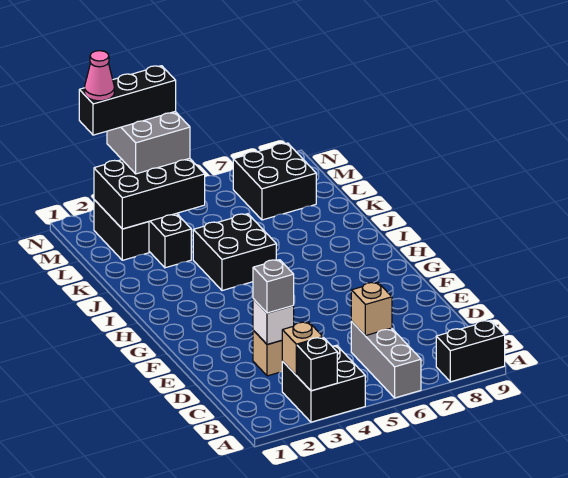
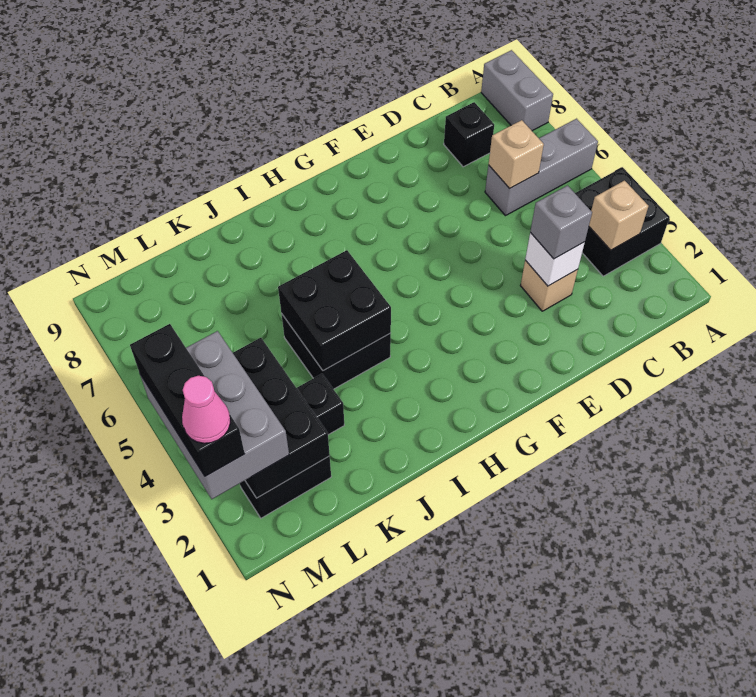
black 1x1 brick [297,337,337,391] -> black 1x1 brick moved to [444,102,494,167]
black 1x2 brick [436,320,505,382] -> grey 1x2 brick [481,50,553,131]
black 2x2 brick [233,143,316,220] -> black 2x2 brick moved to [278,250,391,371]
grey 2x2 brick [107,112,190,174] -> grey 2x3 brick [140,331,289,499]

